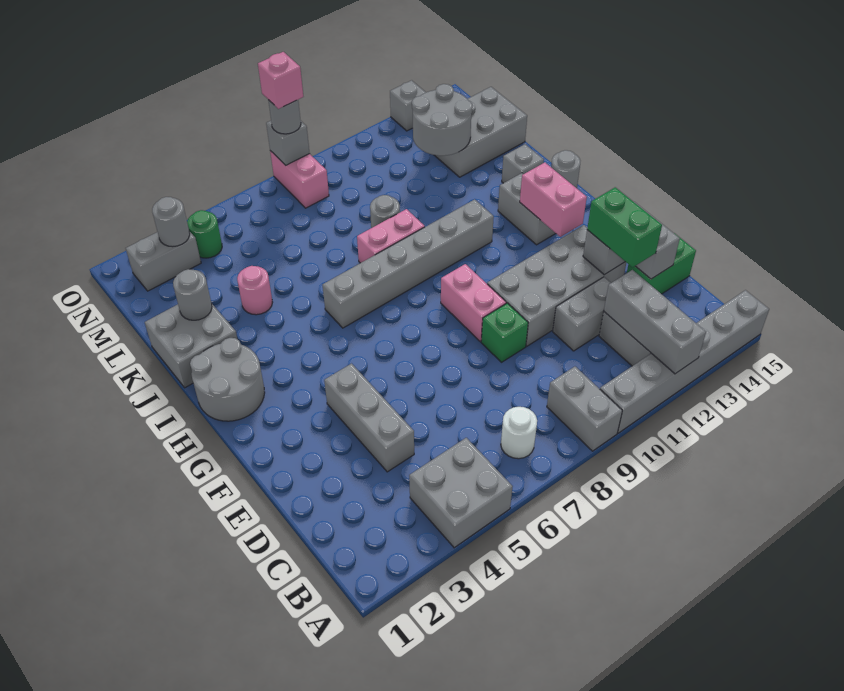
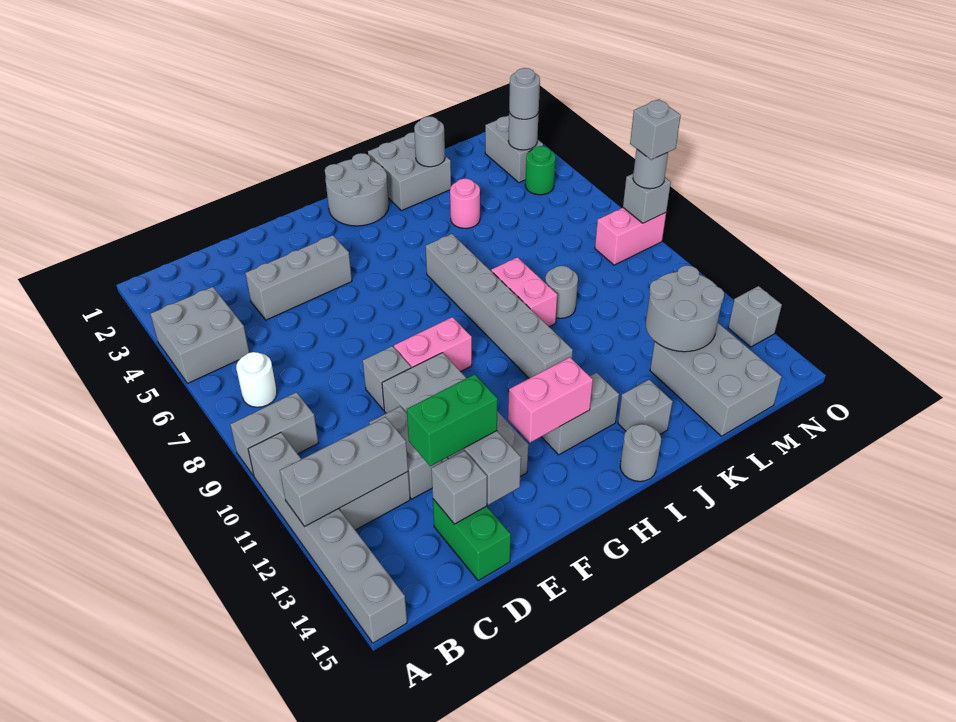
green 1x1 brick [481,303,528,362] -> grey 1x1 brick [363,346,411,410]
none -> grey 1x1 round brick [509,68,540,119]
pink 1x1 brick [258,52,303,109] -> grey 1x1 brick [630,99,681,160]

